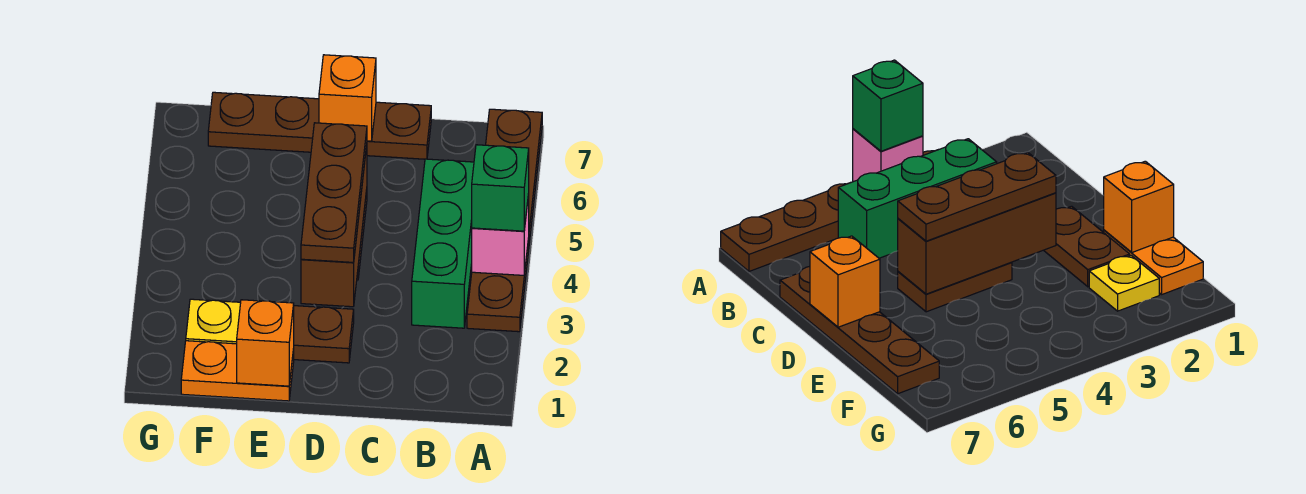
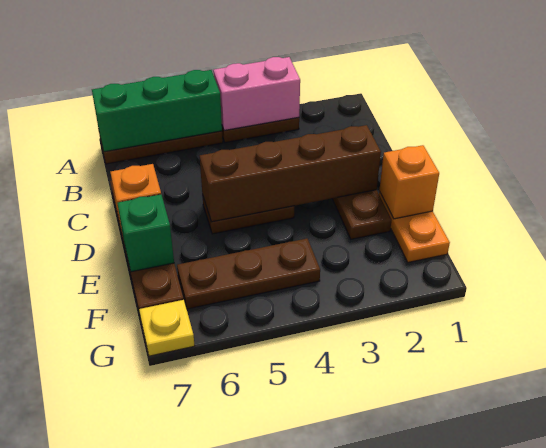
pink 1x1 brick [472,194,529,275] -> pink 1x2 brick [213,57,300,131]
green 1x1 brick [472,145,529,231] -> green 1x1 brick moved to [117,194,174,272]
green 1x3 brick [412,159,474,328] -> green 1x3 brick moved to [92,70,222,152]
brown 1x3 brick [301,145,367,307] -> brown 1x4 brick [200,125,381,222]
brown 1x3 plate [301,123,367,262] -> brown 1x3 plate moved to [177,238,320,309]
yellow 1x1 plate [186,299,241,344] -> yellow 1x1 plate moved to [139,300,195,356]

